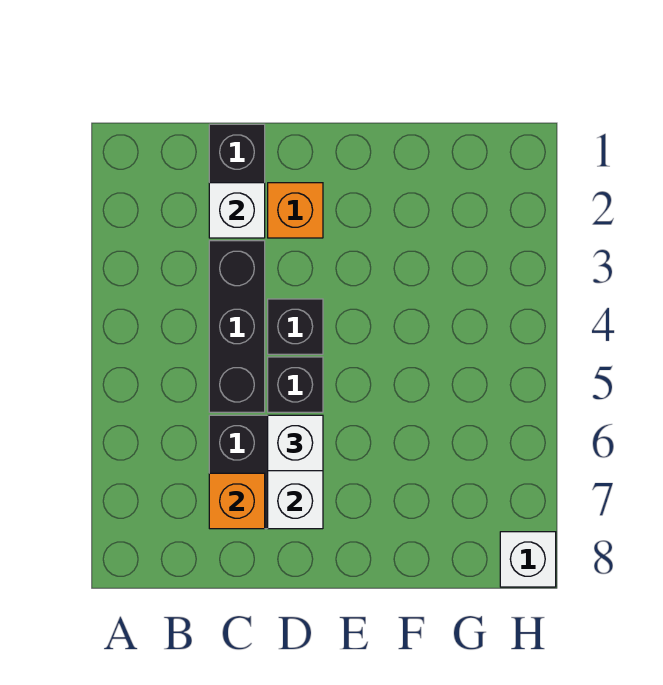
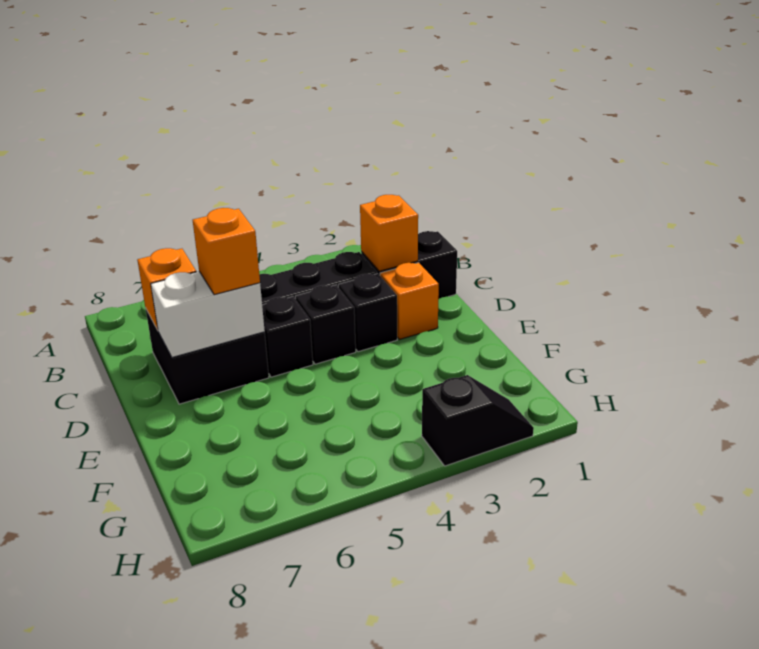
white 1x1 brick [209,183,265,238] -> orange 1x1 brick [360,195,418,271]
none -> black 1x1 brick [338,274,397,352]
white 1x1 brick [268,415,323,471] -> orange 1x1 brick [193,208,260,295]
none -> black 1x2 slope [422,375,534,466]
white 1x1 brick [500,532,556,587] -> none

